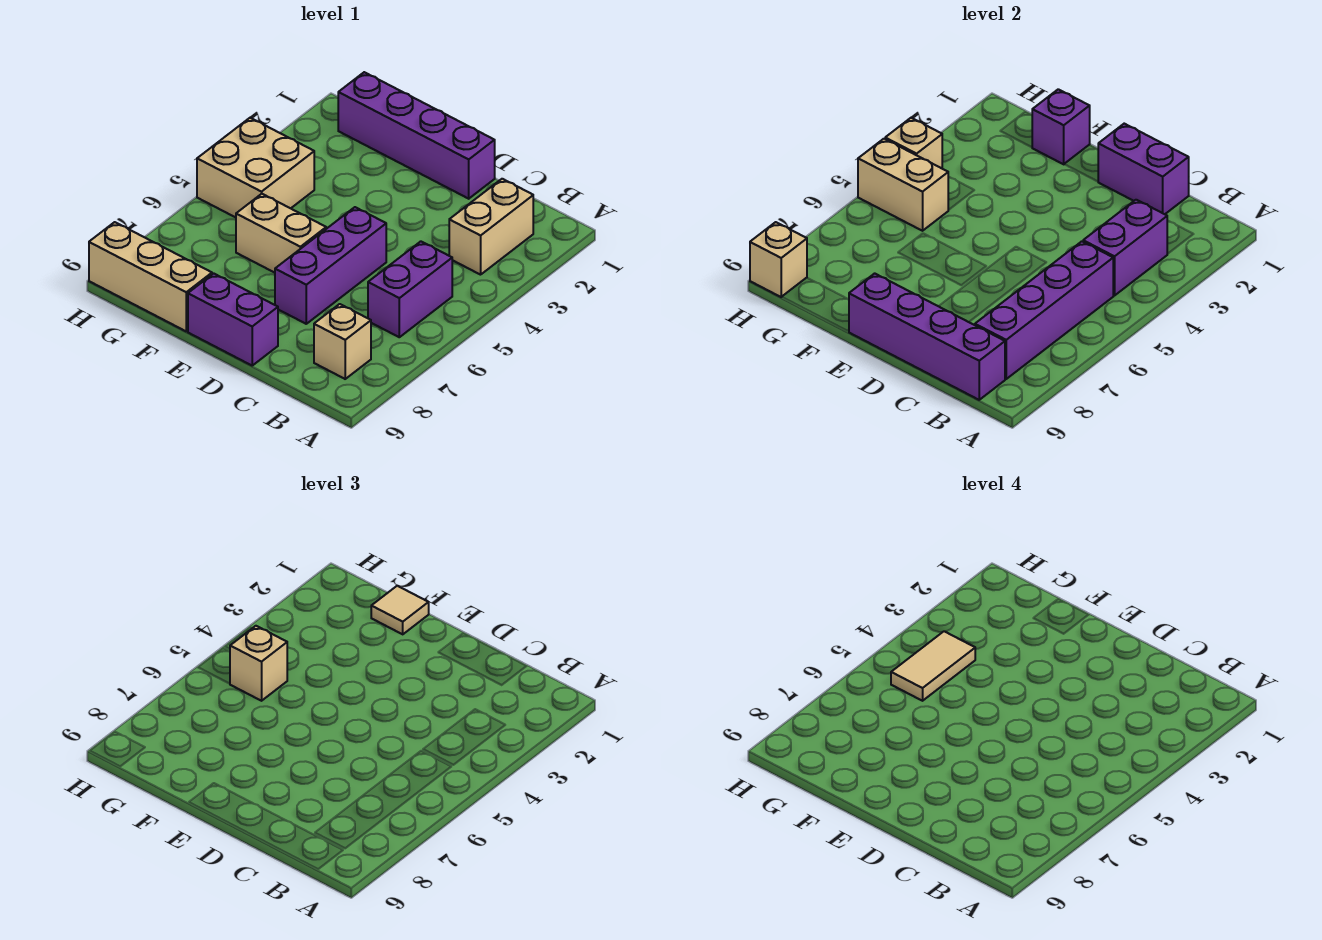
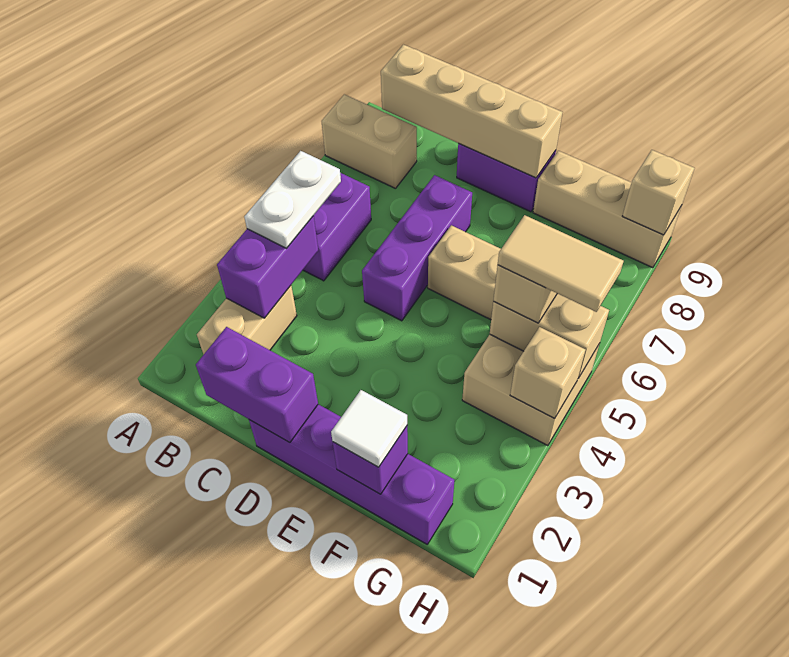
none -> white 1x2 plate [244,151,341,248]
purple 1x4 brick [975,241,1113,379] -> none
tan 1x1 brick [314,304,371,379] -> tan 1x2 brick [322,94,417,189]
purple 1x4 brick [849,273,1005,400] -> tan 1x4 brick [381,45,562,178]
tan 1x1 tile [371,586,429,634] -> white 1x1 tile [331,390,407,467]
tan 1x2 tile [891,631,975,701] -> tan 1x2 tile turned to [498,215,623,312]

